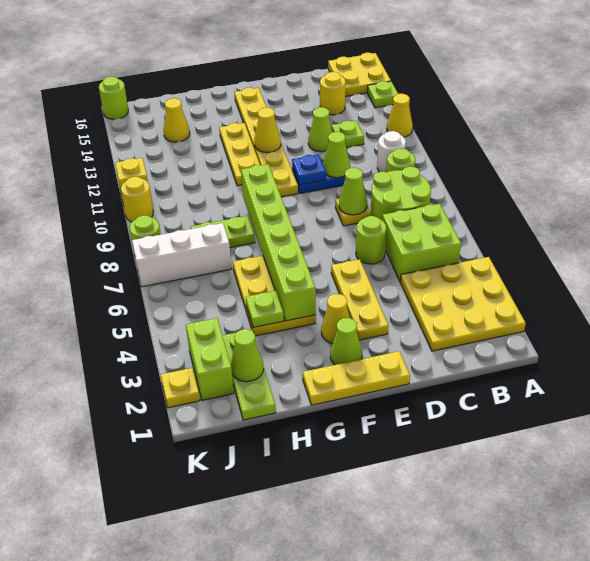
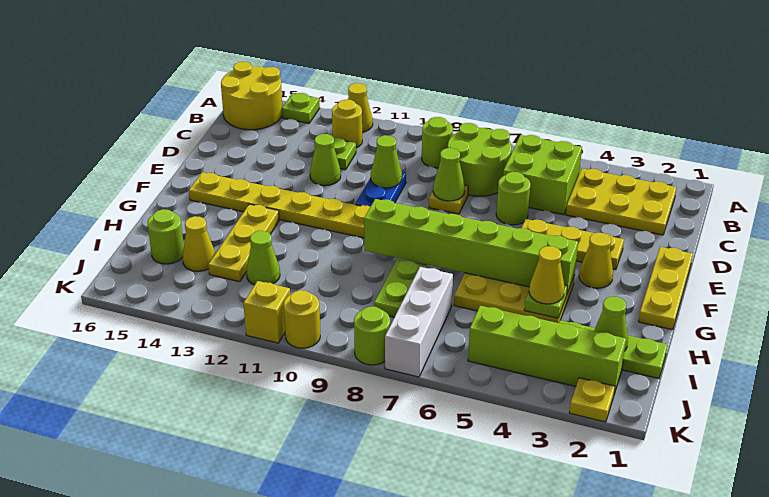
yellow 3x3 plate [400,257,526,351] -> yellow 2x3 plate [566,168,677,235]
yellow 2x2 plate [328,53,391,97] -> yellow 2x2 round brick [221,62,282,130]
white 1x1 round brick [377,131,406,172] -> none
yellow 1x1 round brick [320,72,346,115] -> yellow 1x1 round brick moved to [332,100,362,148]
blue 1x1 plate [292,155,326,185] -> none
lime 1x1 cone [330,318,362,365] -> lime 1x1 cone moved to [246,231,280,285]
yellow 1x1 cone [254,108,281,153] -> yellow 1x1 cone moved to [529,246,565,304]
yellow 1x3 plate [219,123,260,186] -> yellow 1x3 plate turned to [208,204,279,282]
lime 1x2 brick [186,318,234,400] -> lime 1x4 brick [468,306,626,394]
lime 1x1 round brick [99,77,128,119] -> lime 1x1 round brick moved to [148,209,184,264]

